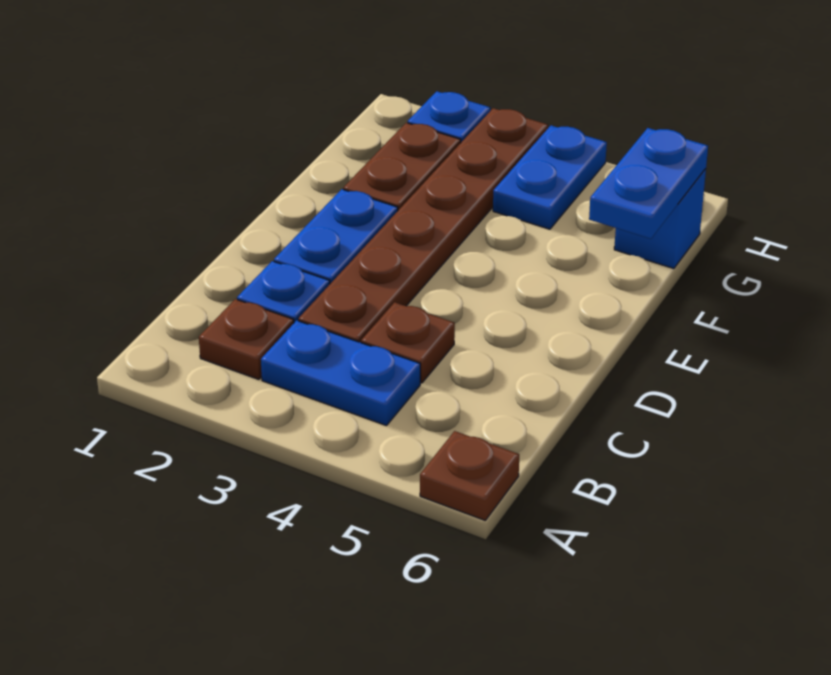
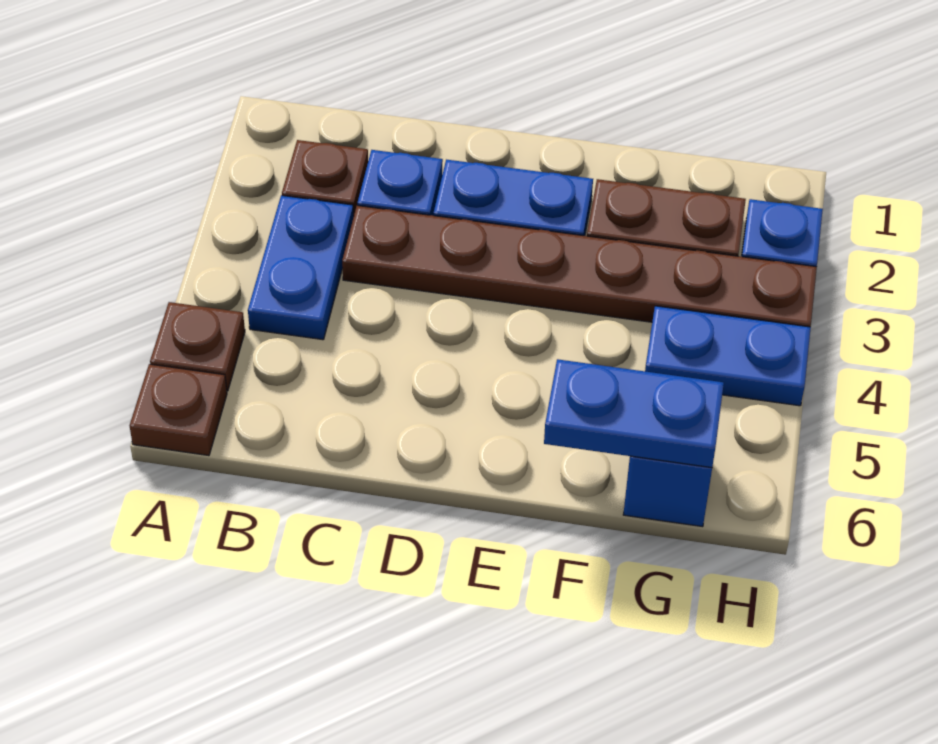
brown 1x1 plate [361,302,455,383] -> brown 1x1 plate moved to [150,302,245,391]

